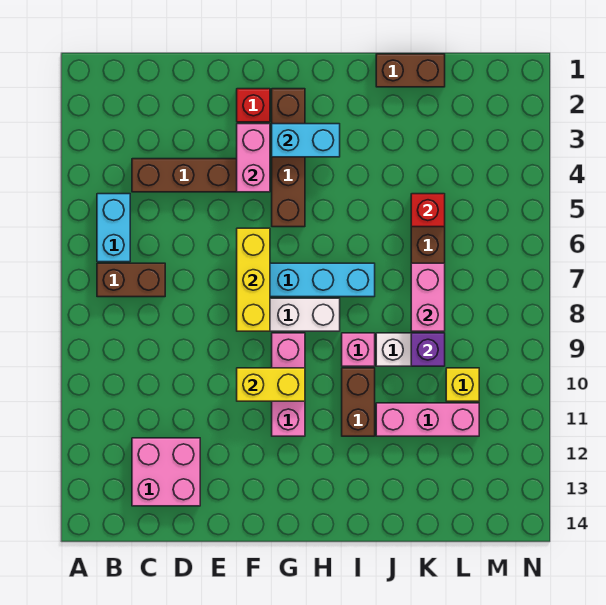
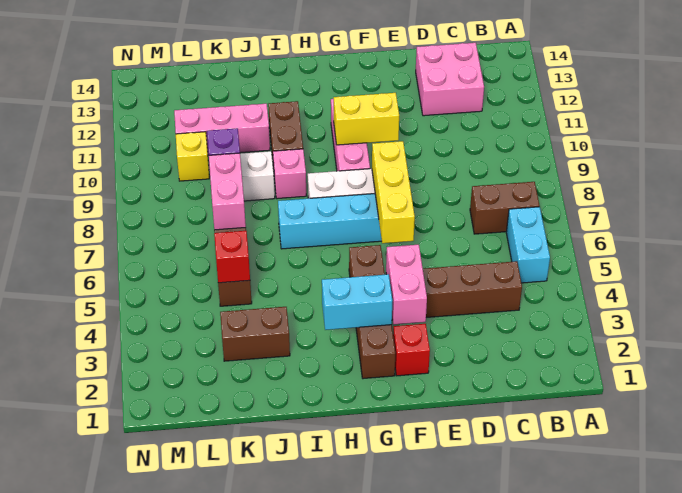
brown 1x2 brick [376,54,445,87] -> brown 1x2 brick moved to [220,307,290,361]

